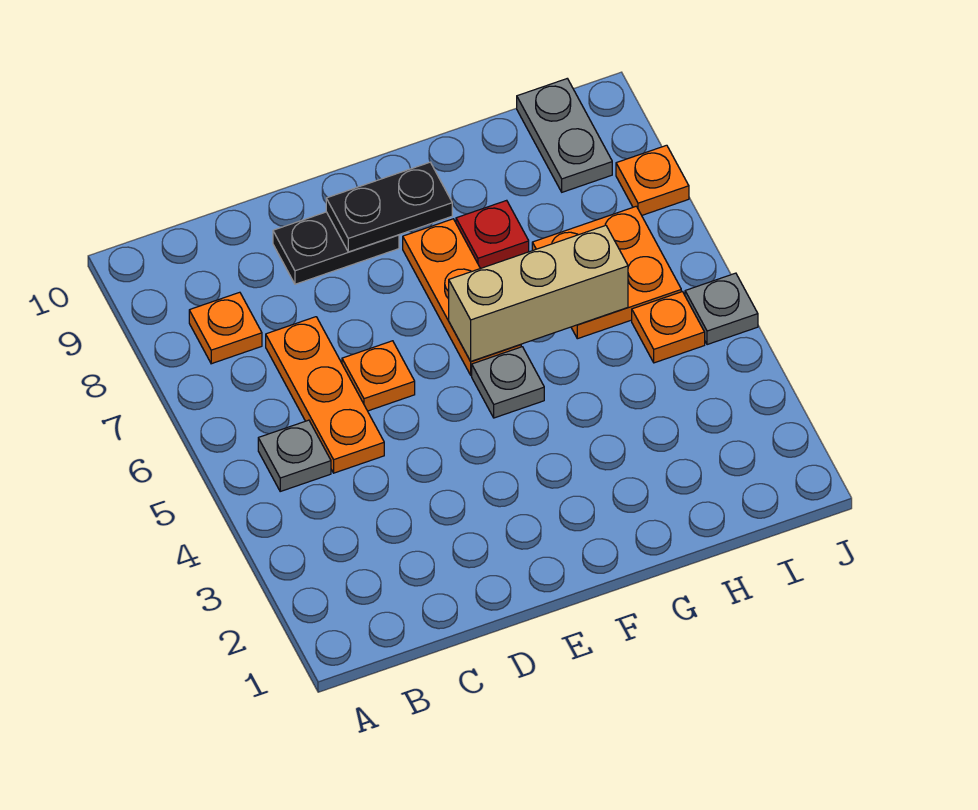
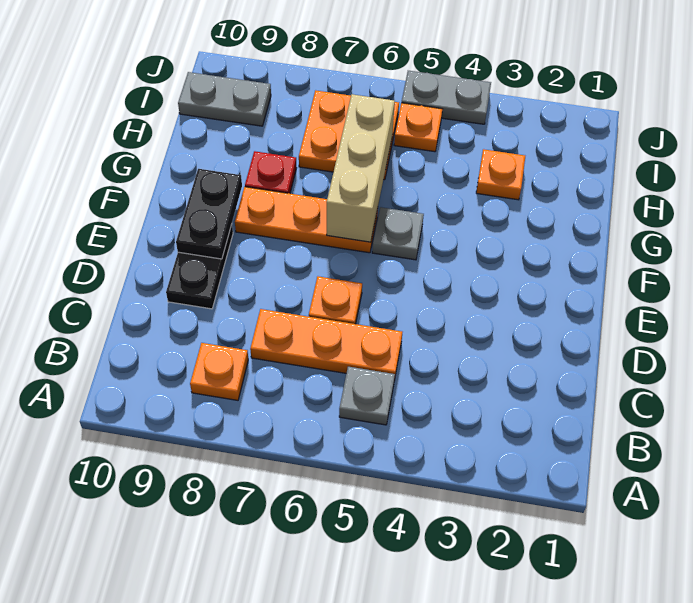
grey 1x1 plate [685,273,758,345] -> grey 1x2 plate [402,71,491,124]
orange 1x1 plate [616,145,689,215] -> orange 1x1 plate moved to [476,149,525,200]

